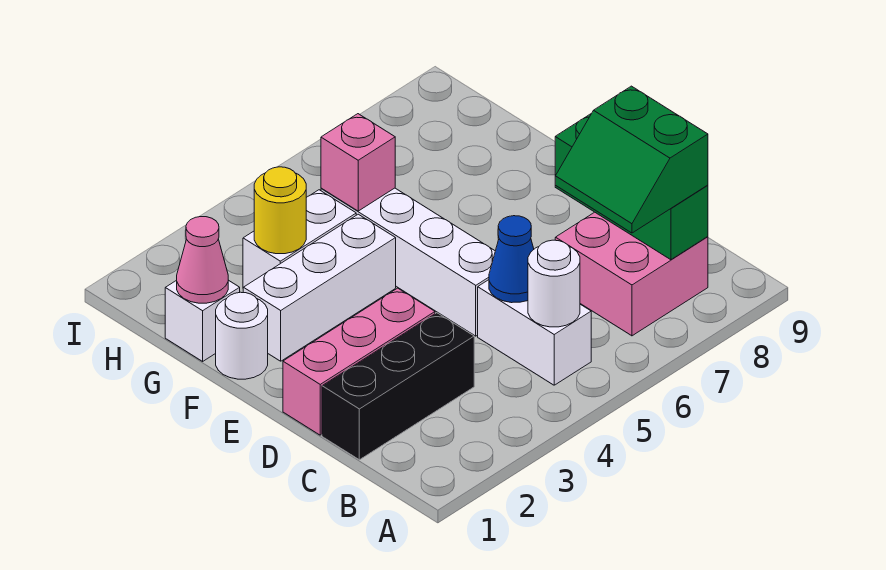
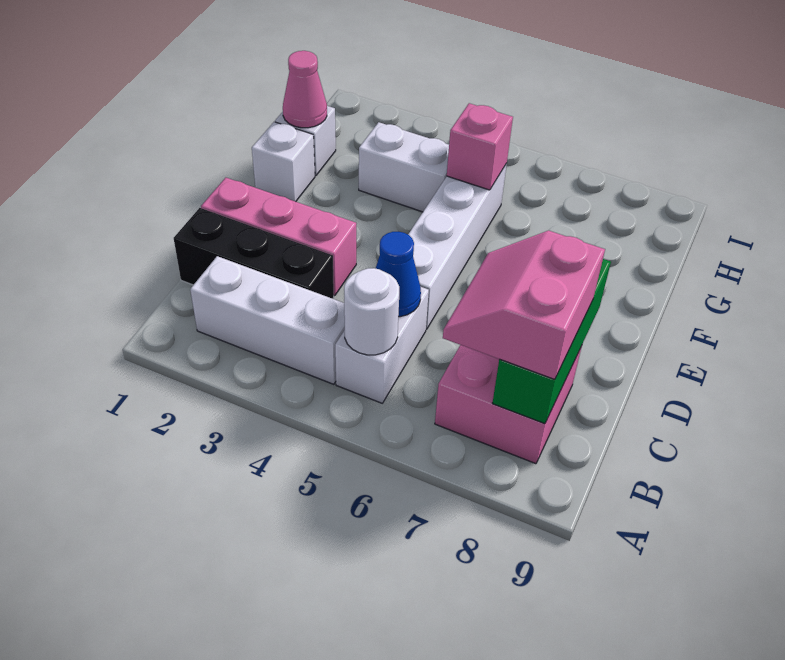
green 2x2 slope [555,86,708,233] -> pink 2x2 slope [443,231,605,379]
white 1x1 round brick [216,292,268,379] -> white 1x1 brick [252,122,315,202]
white 1x3 brick [243,214,396,361] -> white 1x3 brick moved to [190,256,345,384]
yellow 1x1 round brick [254,167,306,254] -> none

